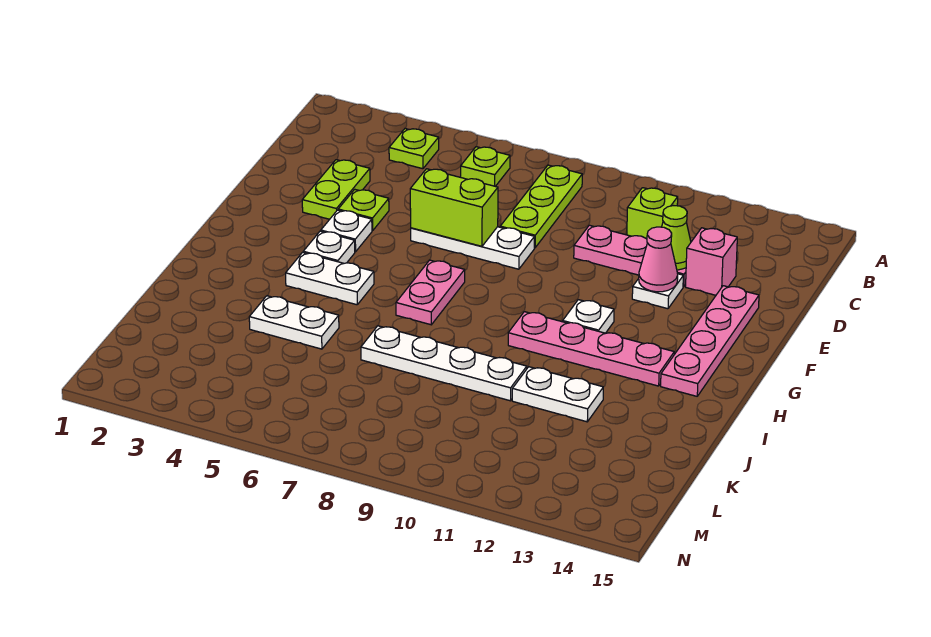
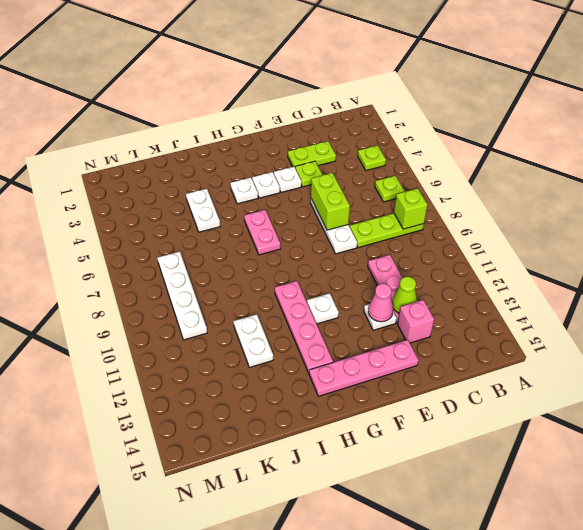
lime 1x1 brick [627,188,678,239] -> lime 1x1 brick moved to [394,188,427,229]
pink 1x2 plate [396,260,465,325] -> pink 1x2 plate turned to [244,210,281,255]
white 1x2 plate [286,252,374,305] -> white 1x1 plate [230,177,258,204]
white 1x4 plate [361,326,527,401] -> white 1x4 plate moved to [157,251,207,340]

